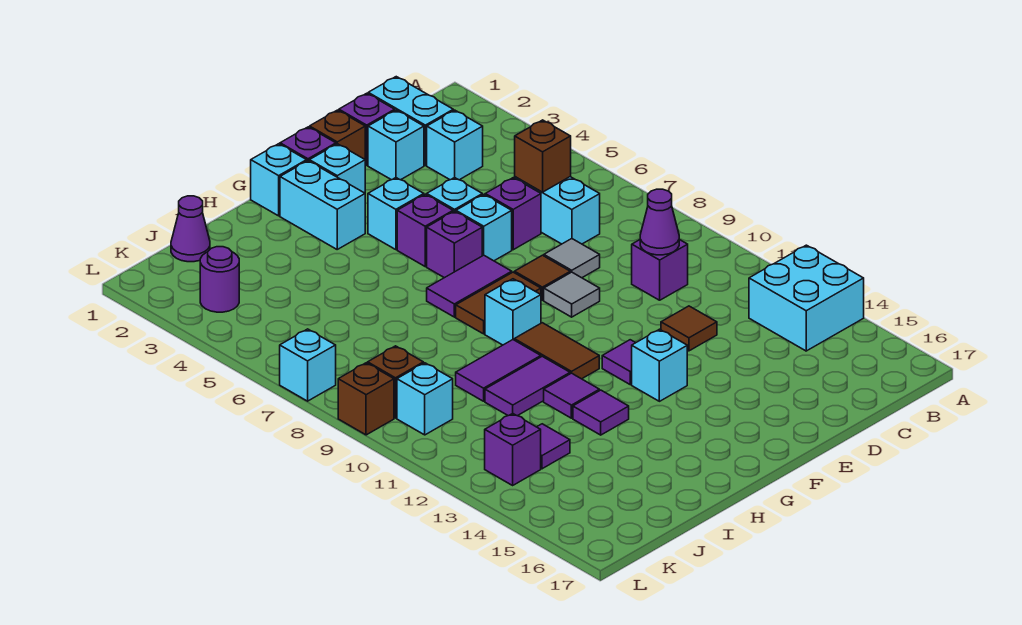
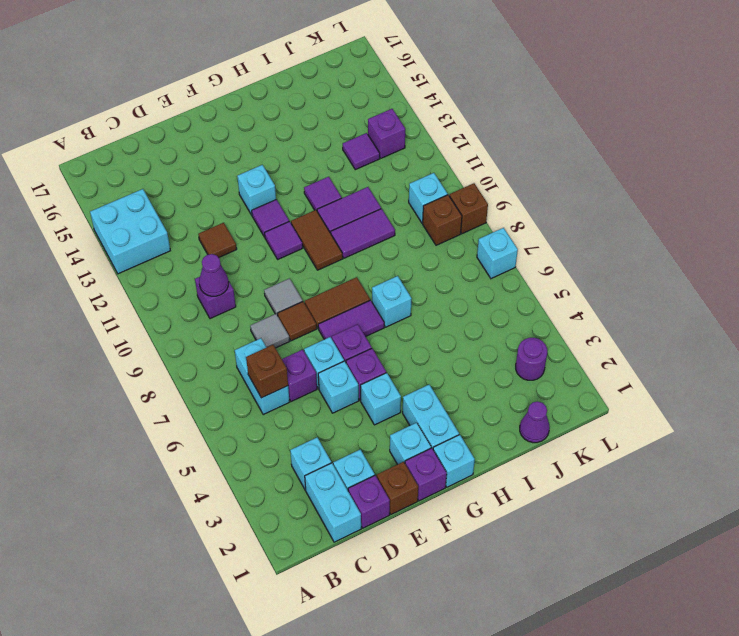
cyan 1x1 brick [485,279,541,345] -> cyan 1x1 brick moved to [372,276,412,327]
purple 1x1 tile [573,390,629,435] -> purple 1x1 tile moved to [265,221,303,259]

